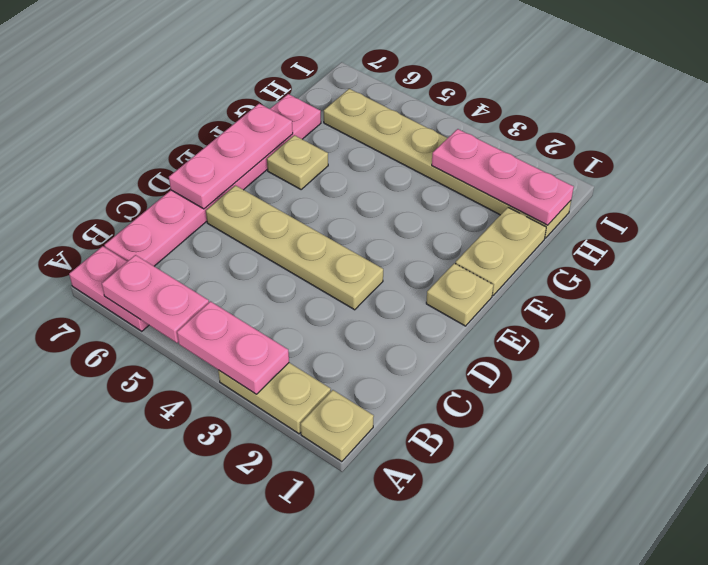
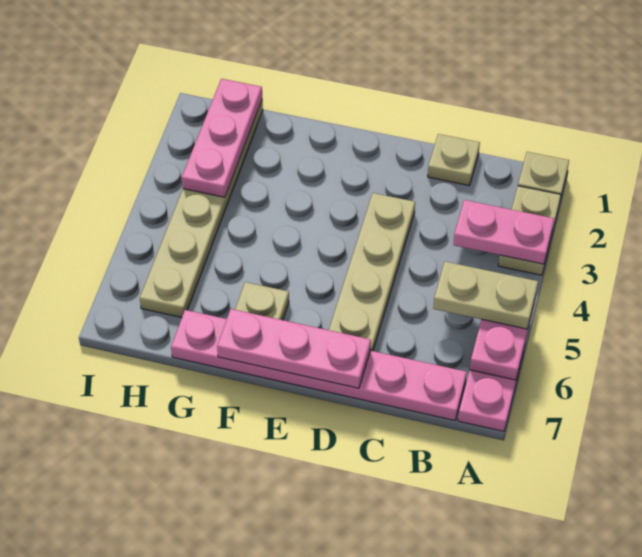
pink 1x2 plate [177,301,289,394] -> pink 1x2 plate turned to [453,200,554,264]
tan 1x1 plate [426,263,493,326] -> tan 1x1 plate moved to [428,134,480,186]
tan 1x2 plate [455,207,546,295] -> tan 1x2 plate moved to [433,262,538,329]

